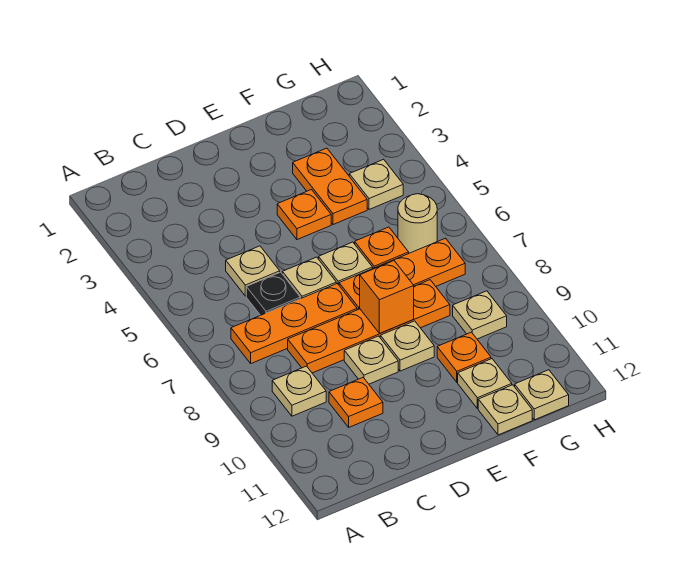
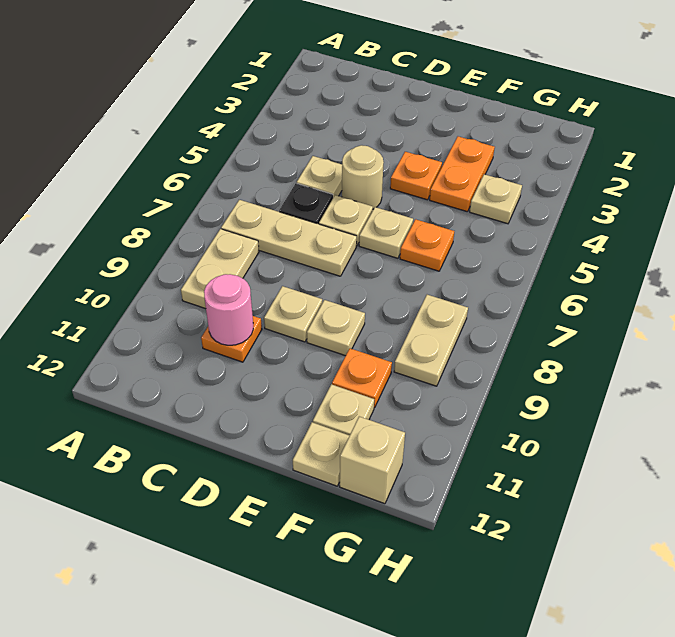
orange 1x3 plate [231,284,357,363] -> tan 1x3 plate [221,200,357,276]
tan 1x1 plate [272,366,326,416] -> tan 1x2 plate [181,229,259,309]
orange 1x4 plate [288,280,450,373] -> none
none -> pink 1x1 round brick [204,274,253,345]
orange 1x3 plate [339,238,465,310] -> none
orange 1x1 brick [360,261,414,333] -> none
tan 1x1 round brick [398,194,437,253] -> tan 1x1 round brick moved to [342,145,384,209]
tan 1x1 plate [453,291,507,339] -> tan 1x2 plate [394,295,468,386]
tan 1x1 plate [515,370,569,420] -> tan 1x1 brick [340,416,405,504]

